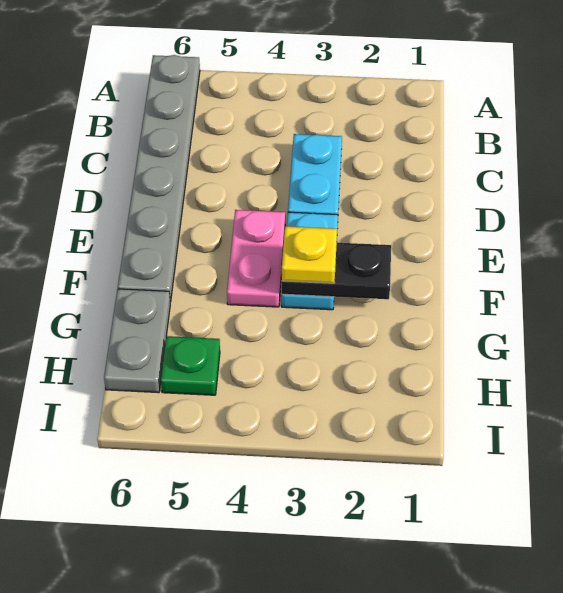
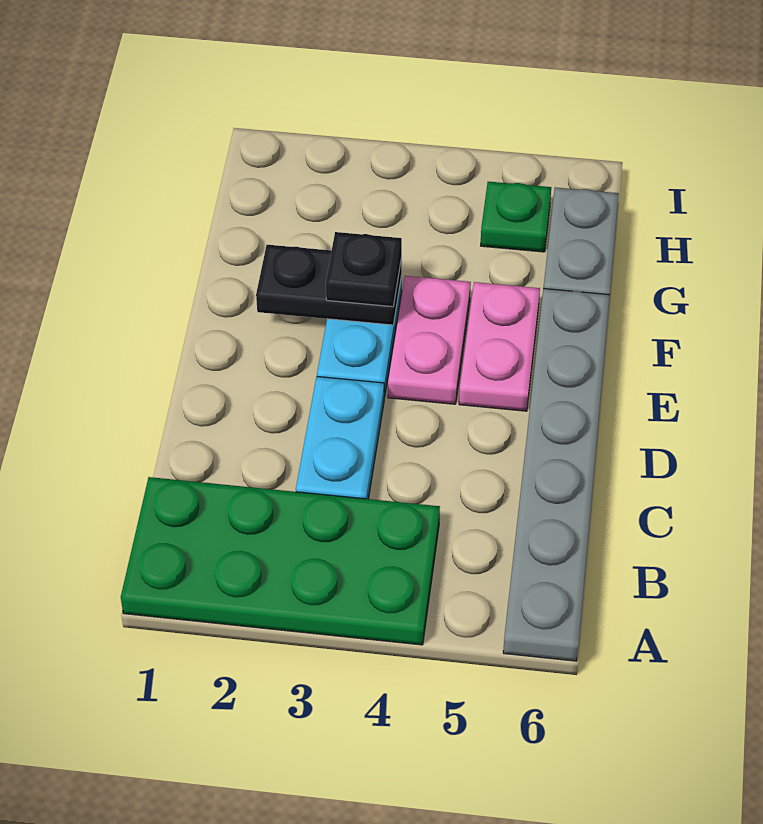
none -> green 2x4 plate [121,477,440,645]
none -> pink 1x2 plate [459,282,540,411]
yellow 1x1 plate [282,226,337,283] -> black 1x1 plate [326,232,402,307]

